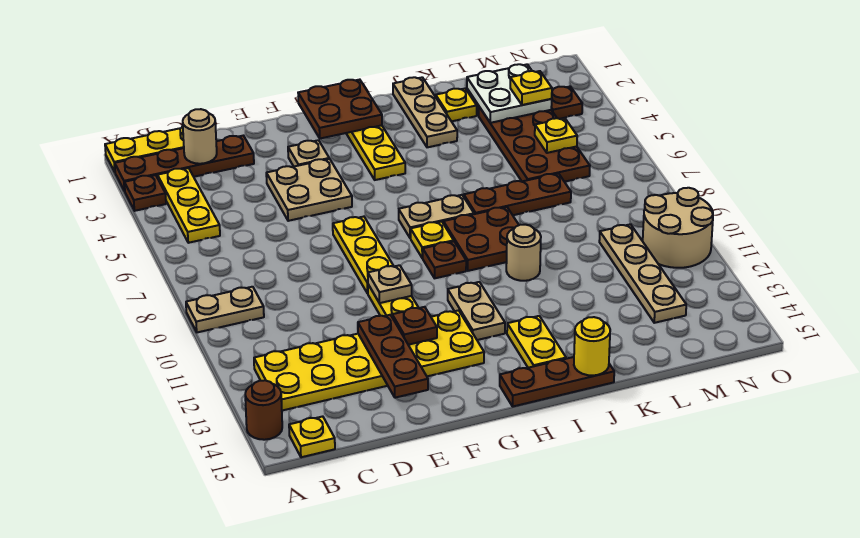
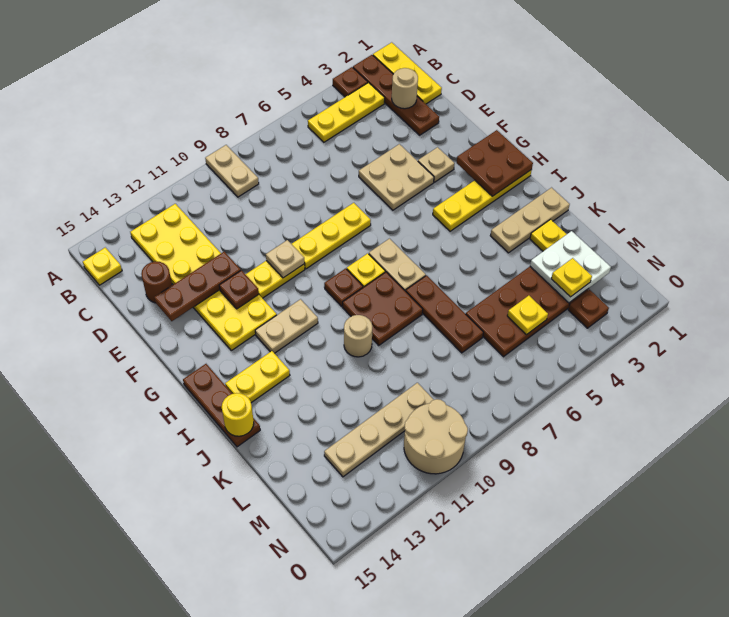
brown 1x1 round brick [245,380,282,440] -> brown 1x1 round brick moved to [141,261,172,303]

